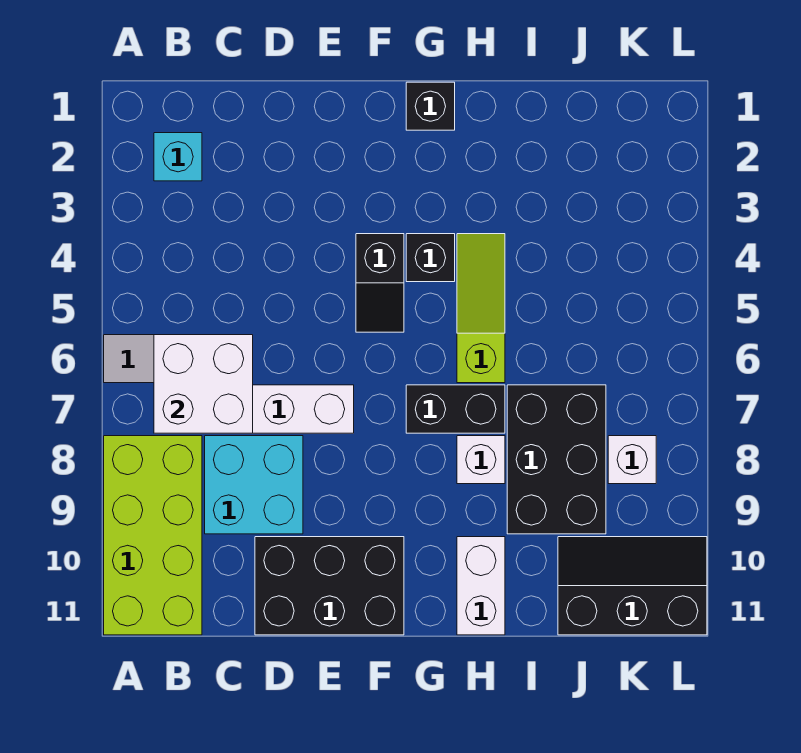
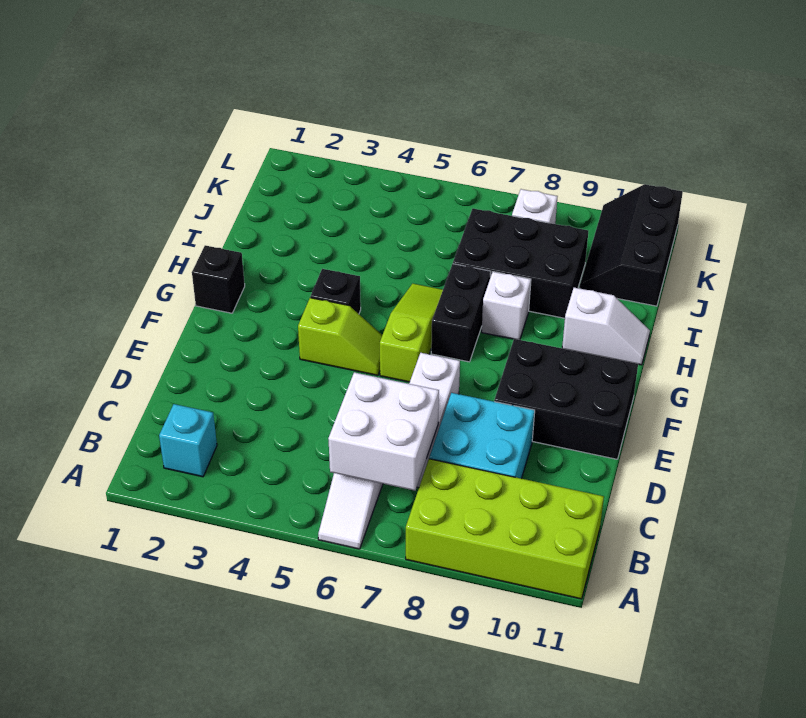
black 2x3 brick [255,537,404,635] -> black 2x3 brick turned to [494,339,638,459]
black 1x2 slope [356,234,404,332] -> lime 1x2 slope [298,298,382,375]
lime 1x3 slope [457,234,505,383] -> lime 1x3 slope turned to [380,284,443,382]
white 1x2 brick [457,537,505,635] -> white 1x2 slope [562,288,650,365]

